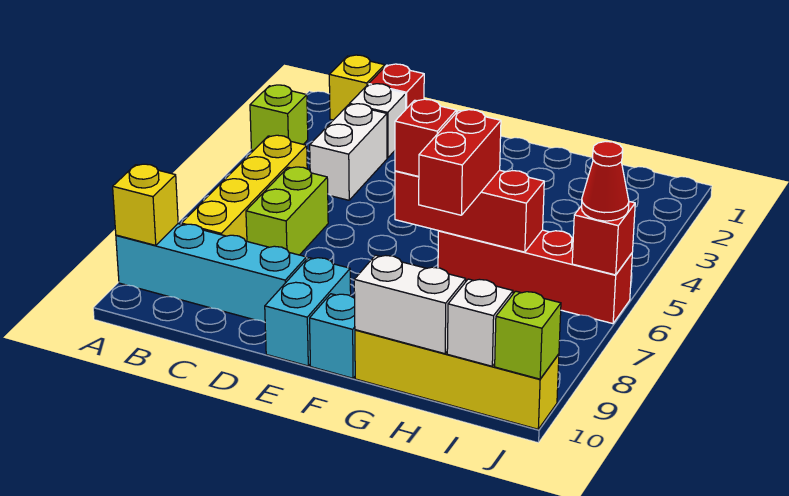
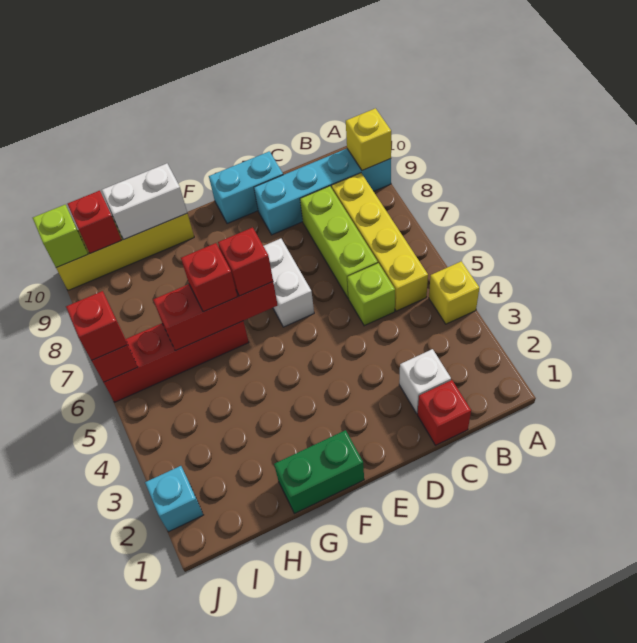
lime 1x1 brick [250,85,308,151] -> lime 1x1 brick moved to [347,263,395,326]
yellow 1x1 brick [329,55,385,120] -> yellow 1x1 brick moved to [429,261,479,324]
white 1x2 brick [310,104,387,200] -> white 1x2 brick moved to [264,239,314,327]
lime 1x2 brick [246,167,328,255] -> lime 1x3 brick [300,186,378,298]
cyan 1x2 brick [265,258,351,366] -> cyan 1x2 brick turned to [209,151,283,224]
none -> green 1x2 brick [274,430,364,514]
cyan 1x1 brick [310,294,355,378] -> cyan 1x1 brick moved to [145,466,203,532]
red 1x2 brick [419,110,501,215] -> red 1x1 brick [181,243,237,312]
white 1x1 brick [447,279,513,366] -> red 1x1 brick [68,191,121,253]
red 1x1 cone [581,141,629,221] -> red 1x1 brick [66,291,127,360]

